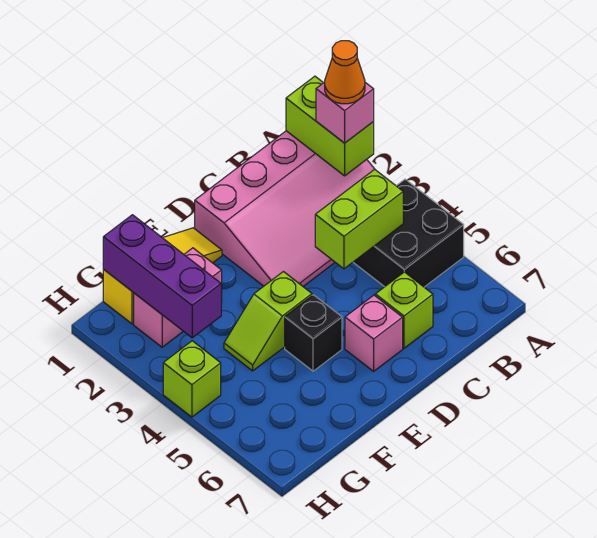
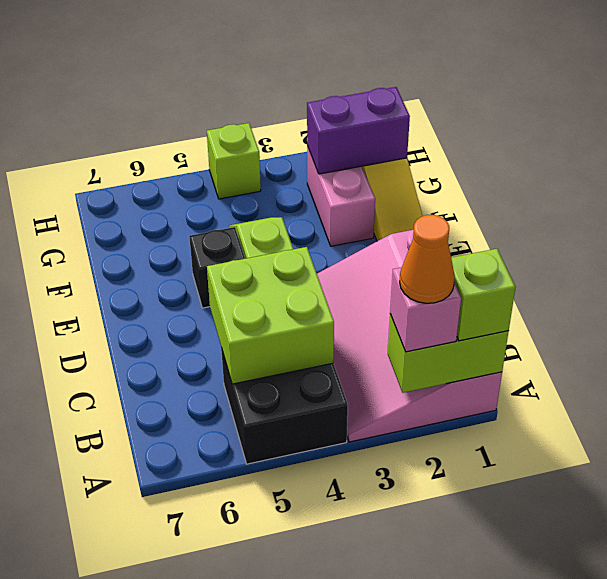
lime 1x2 brick [315,169,403,269] -> lime 2x2 brick [207,247,334,384]
lime 1x1 brick [375,272,433,348] -> lime 1x1 brick moved to [451,249,515,341]
pink 1x1 brick [345,295,403,371] -> none
purple 1x3 brick [103,215,221,338] -> purple 1x2 brick [307,87,410,174]

